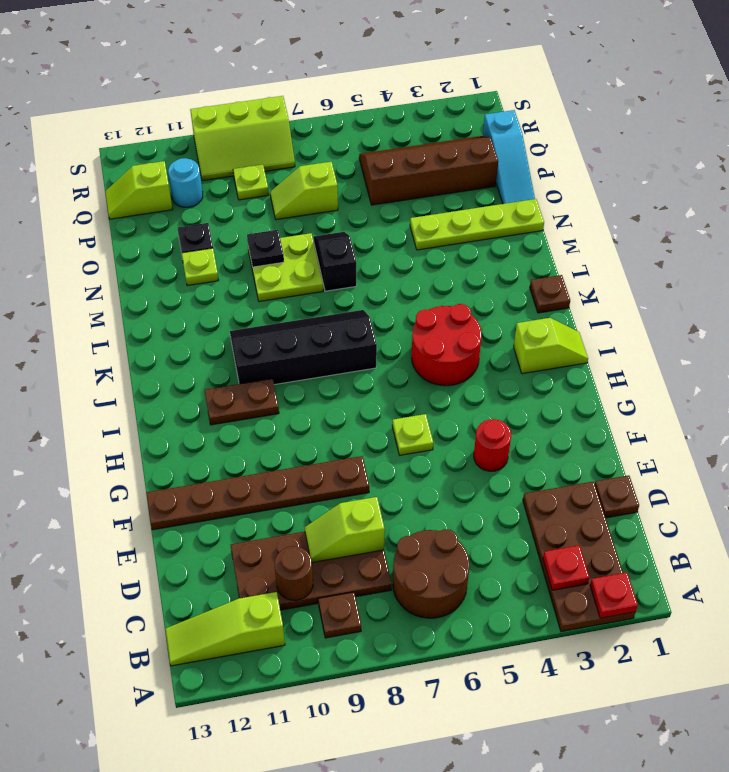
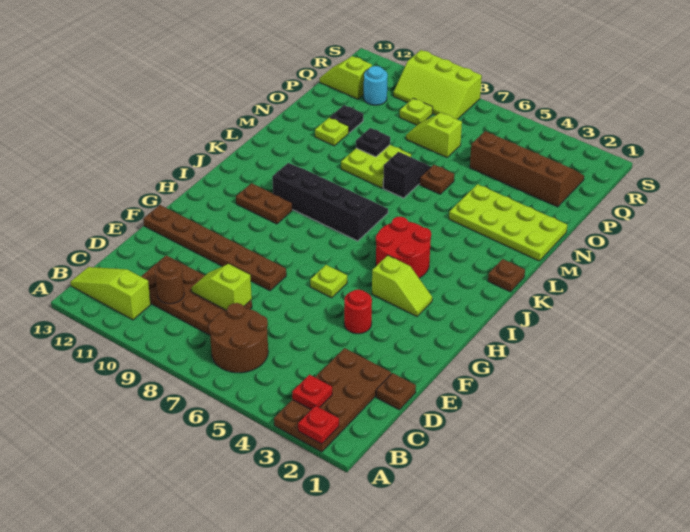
brown 1x1 plate [318,592,361,638] -> brown 1x1 plate moved to [420,165,454,194]
lime 1x2 slope [514,318,588,374] -> lime 1x2 slope moved to [372,255,432,316]
lime 1x4 plate [410,199,544,250] -> lime 2x4 plate [449,184,567,261]
cyan 1x3 slope [483,110,535,204] -> none

